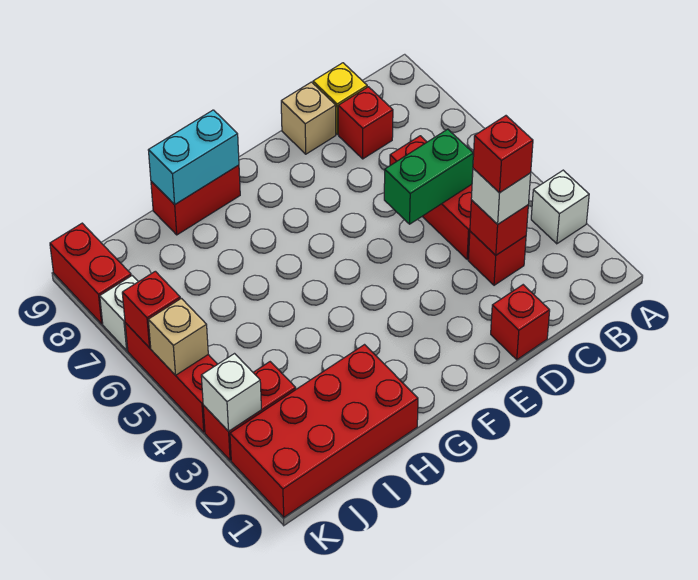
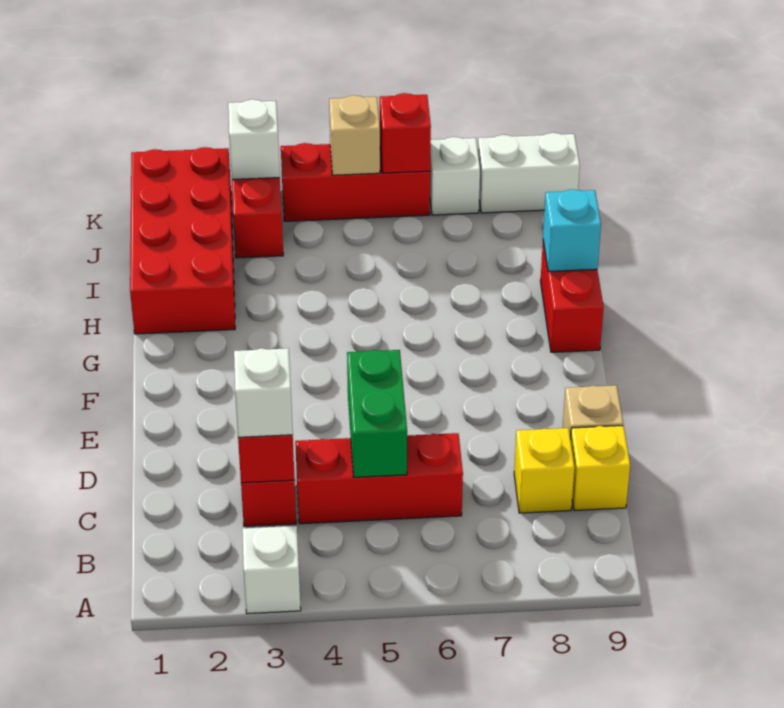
red 1x1 brick [473,116,533,193] -> none
red 1x1 brick [338,87,393,159] -> yellow 1x1 brick [514,428,575,513]
red 1x1 brick [491,285,550,360] -> none
cyan 1x2 brick [148,110,239,205] -> cyan 1x1 brick [543,189,601,272]
red 1x2 brick [50,223,131,324] -> white 1x2 brick [478,133,580,213]

